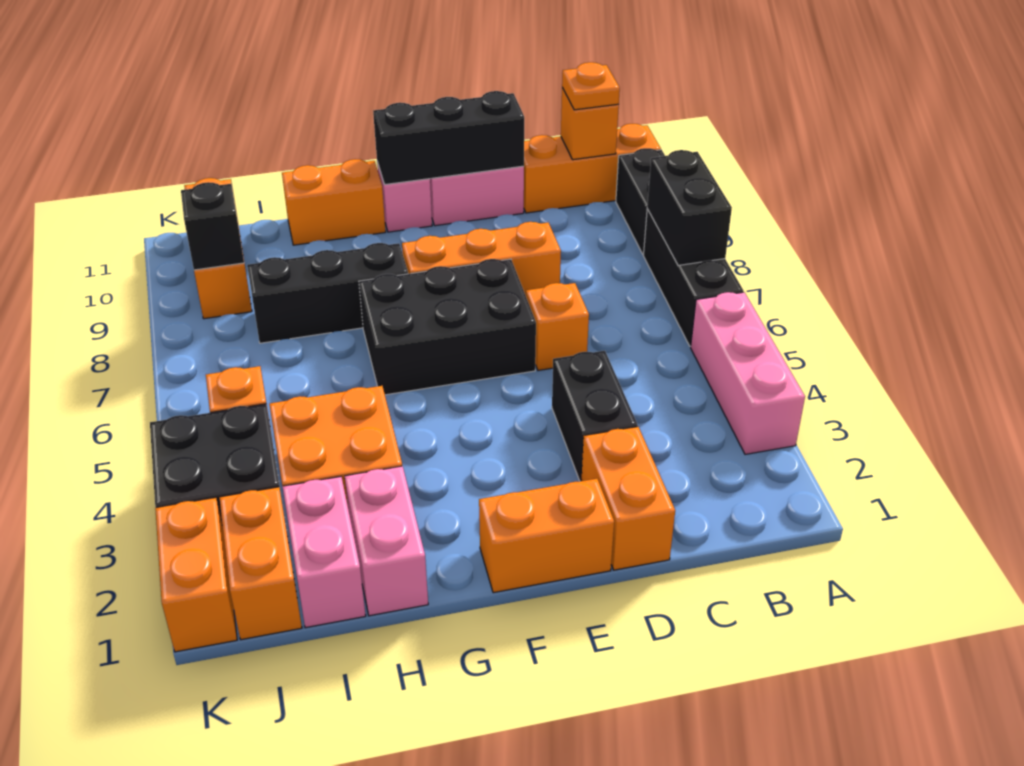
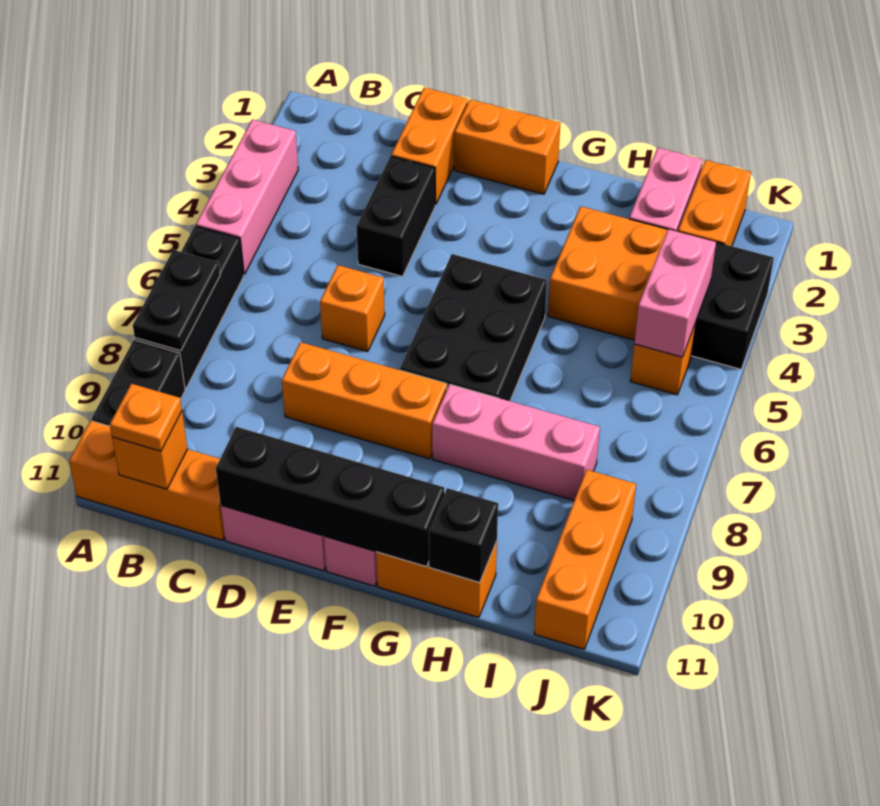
black 1x2 brick [647,150,732,265] -> black 1x2 plate [133,250,220,351]
black 1x3 brick [373,91,524,185] -> black 1x4 brick [216,427,444,567]
black 2x3 brick [359,259,536,395] -> black 2x3 brick turned to [400,254,547,401]
black 1x3 brick [247,243,408,343] -> pink 1x3 brick [432,384,600,500]
pink 1x2 brick [345,466,428,616] -> pink 1x2 brick moved to [634,229,716,357]
black 1x1 brick [181,182,244,270] -> black 1x1 brick moved to [429,488,498,583]
orange 1x2 brick [155,498,237,652] -> none

